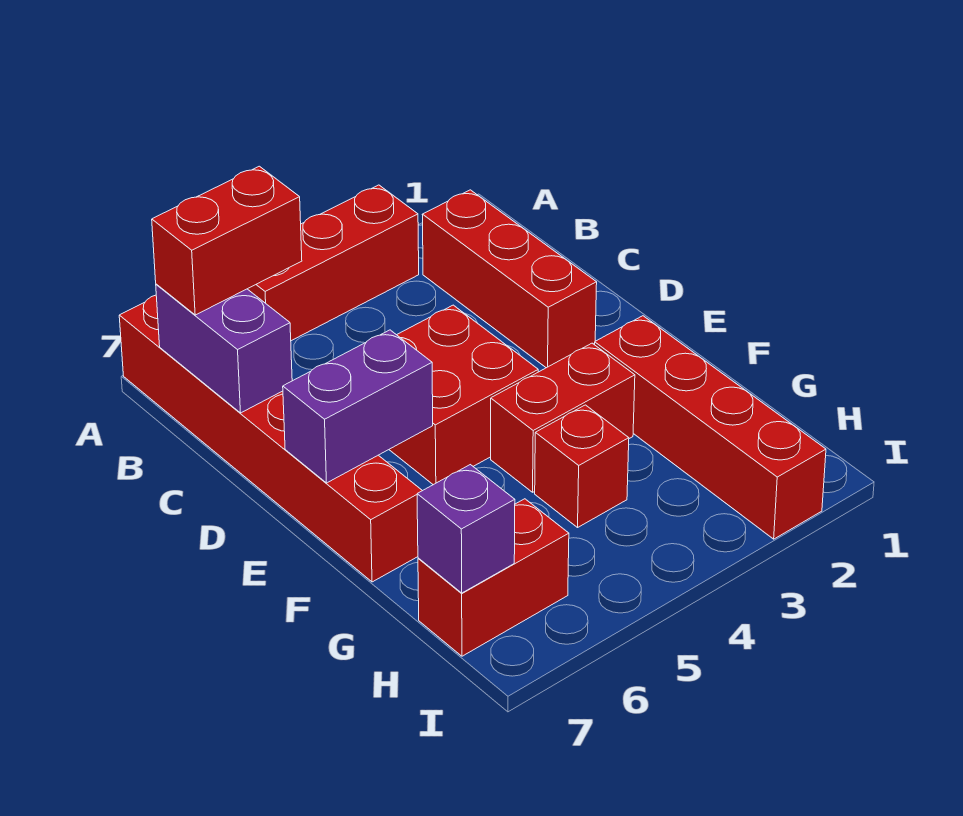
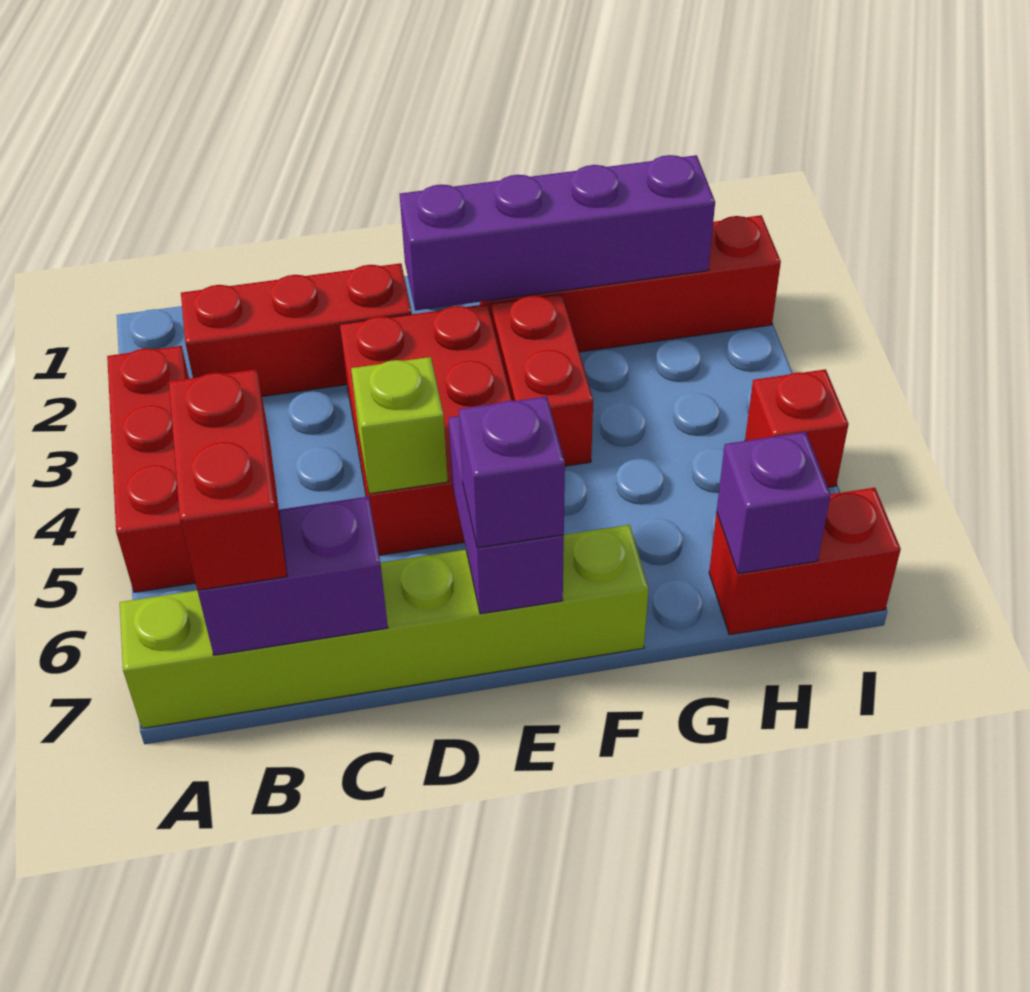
red 1x6 brick [119,295,422,582] -> lime 1x6 brick [120,525,649,728]
red 2x2 brick [389,305,538,485] -> red 2x3 brick [340,304,512,555]
none -> lime 1x1 brick [351,357,448,494]
none -> purple 1x4 brick [400,155,715,311]
none -> purple 1x1 brick [459,396,565,548]
red 1x1 brick [535,405,629,527] -> red 1x1 brick moved to [745,369,849,487]
red 1x2 brick [418,499,569,656] -> red 1x2 brick turned to [709,488,901,635]

